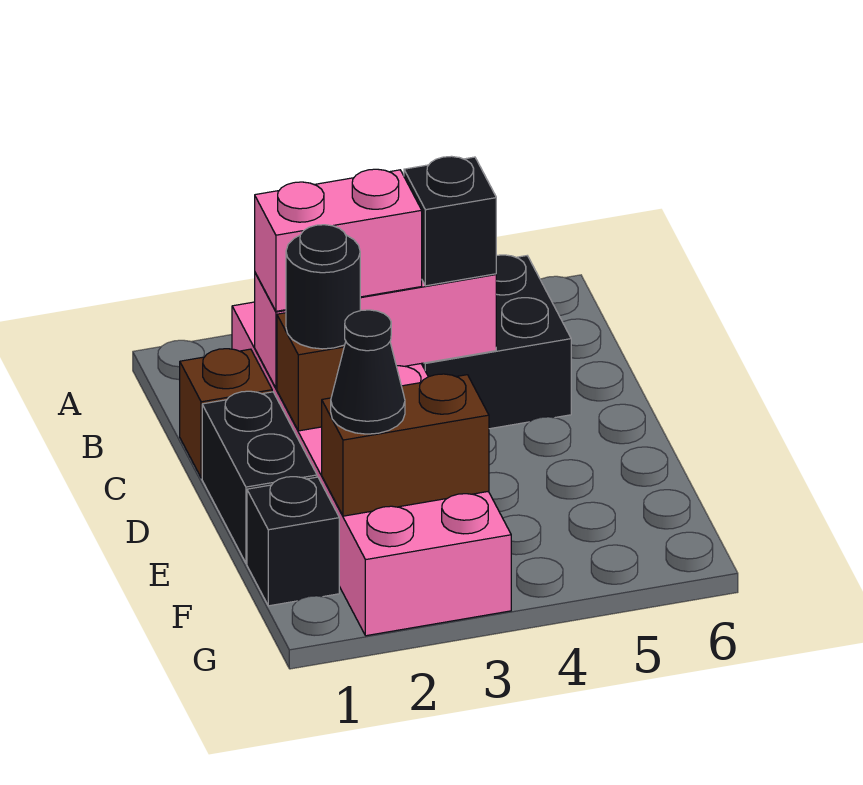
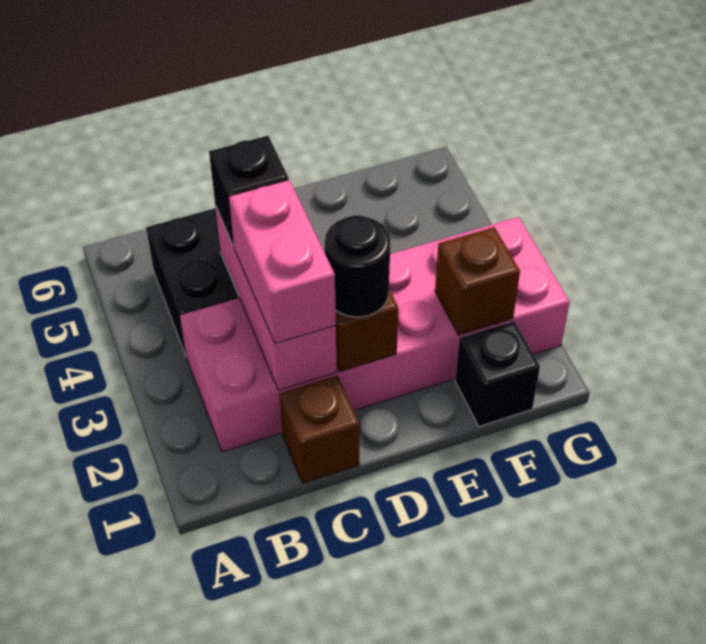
black 1x2 brick [202,391,317,563] -> none
brown 1x2 brick [322,374,489,516] -> brown 1x1 brick [435,227,520,335]
black 1x1 cone [331,310,405,434] -> none

